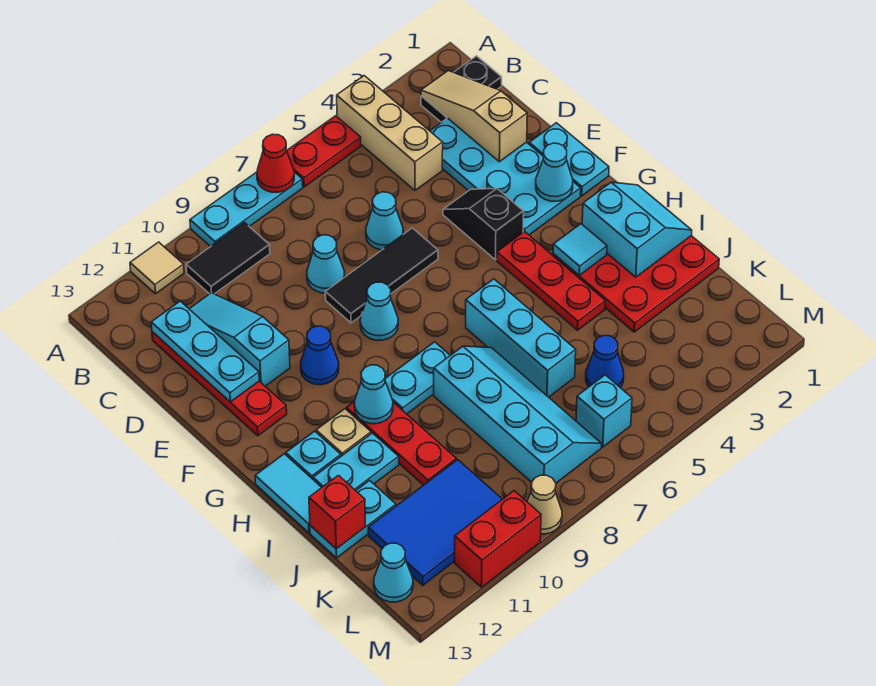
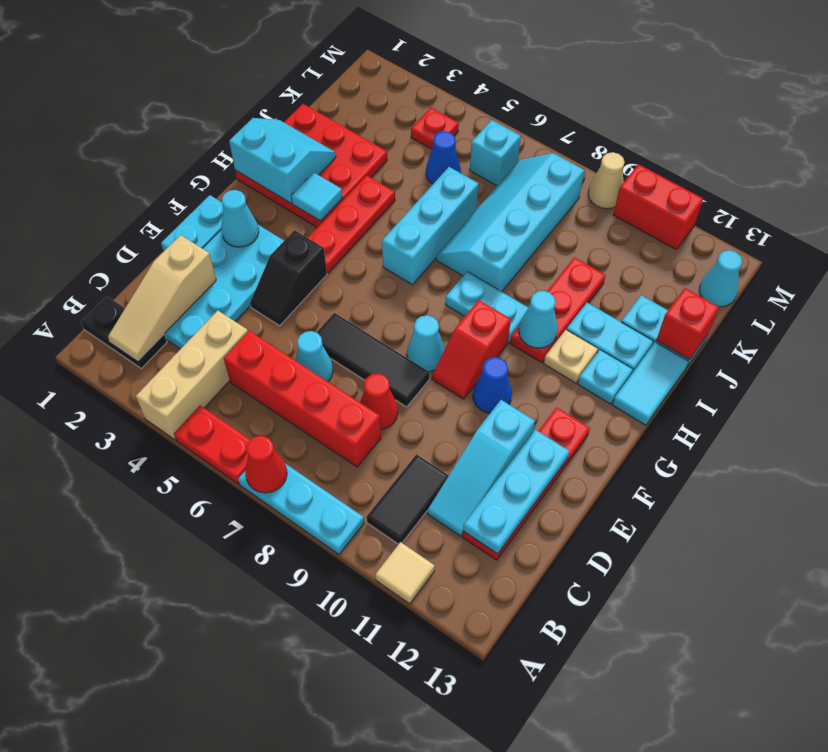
black 1x2 tile [186,223,270,294] -> black 1x2 tile turned to [367,454,449,544]
none -> red 1x4 brick [224,331,381,467]
cyan 1x1 cone [307,235,345,293] -> red 1x1 cone [360,373,398,429]
none -> red 1x2 slope [432,300,511,399]
cyan 2x2 slope [582,182,692,277] -> cyan 2x2 slope turned to [229,118,336,203]
blue 2x3 tile [368,460,502,585] -> none
none -> red 1x1 plate [411,108,459,149]

